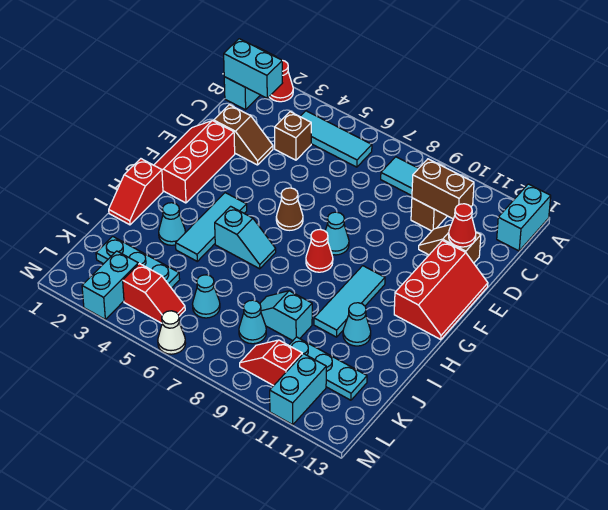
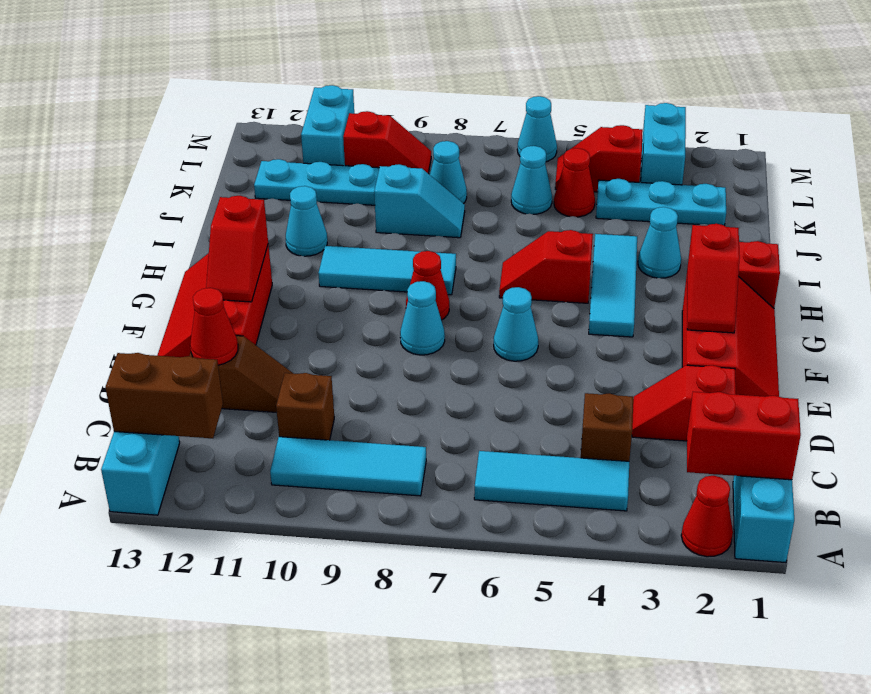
cyan 1x2 brick [224,39,282,98] -> red 1x2 brick [687,392,801,480]
brown 1x2 brick [412,159,474,219] -> brown 1x2 brick moved to [105,353,223,438]
brown 1x2 slope [214,105,273,165] -> red 1x2 slope [632,365,736,441]
none -> red 1x2 slope [687,224,740,333]
brown 1x1 cone [276,188,303,230] -> cyan 1x1 cone [494,287,538,361]
none -> red 1x2 slope [206,196,268,302]
cyan 1x3 tile [314,266,385,337] -> cyan 1x3 tile turned to [318,246,456,295]
cyan 1x2 slope [215,206,276,269] -> red 1x2 slope [499,230,593,303]
none -> red 1x1 cone [554,148,595,217]
white 1x1 cone [158,311,186,354] -> cyan 1x1 cone [517,96,557,162]

